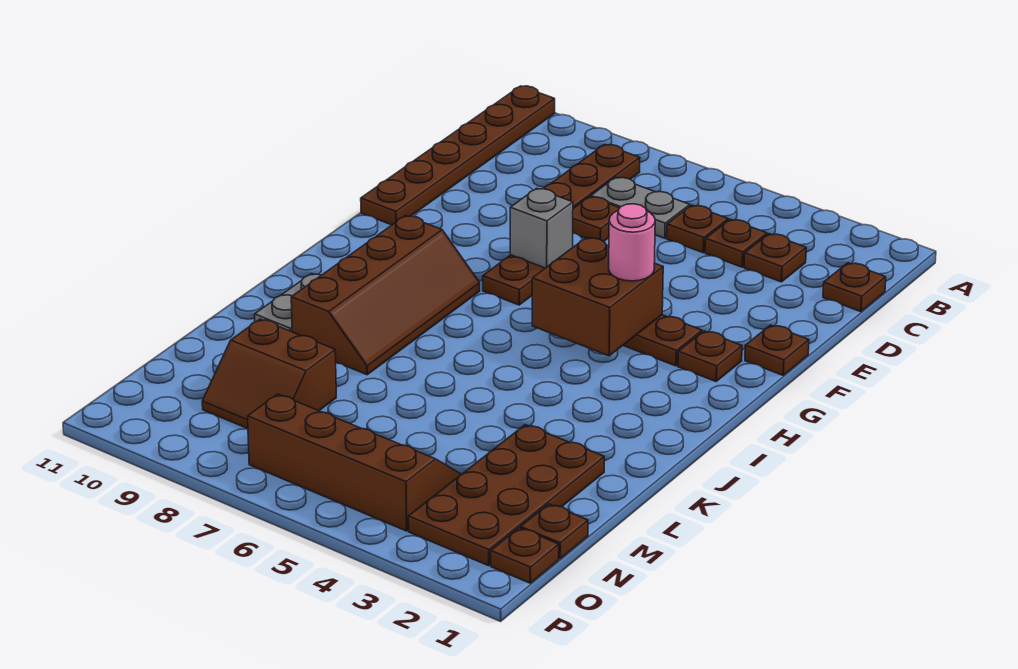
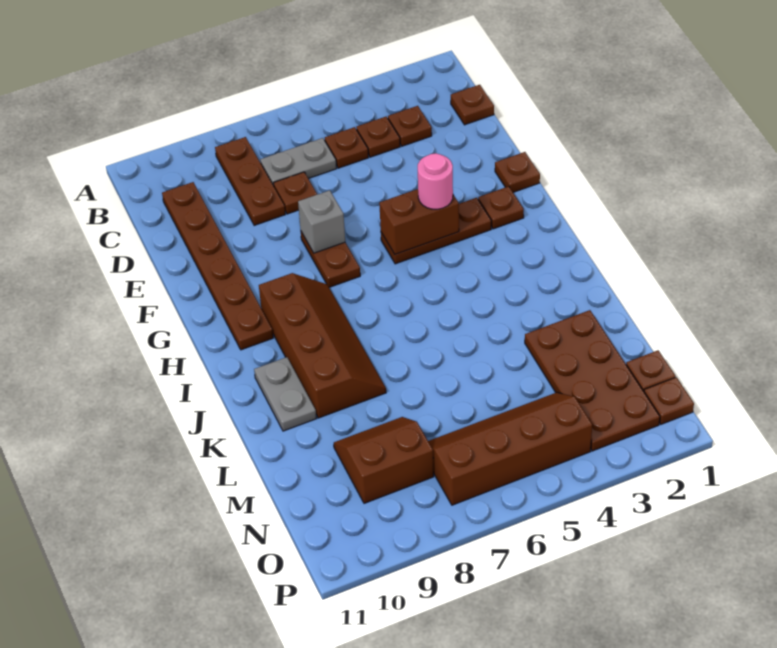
brown 1x6 plate [361,86,555,225] -> brown 1x6 plate moved to [162,182,273,350]
brown 2x2 brick [532,238,663,356] -> brown 1x2 brick [379,189,459,254]
brown 2x2 slope [202,319,336,429] -> brown 2x2 slope turned to [334,417,434,503]

